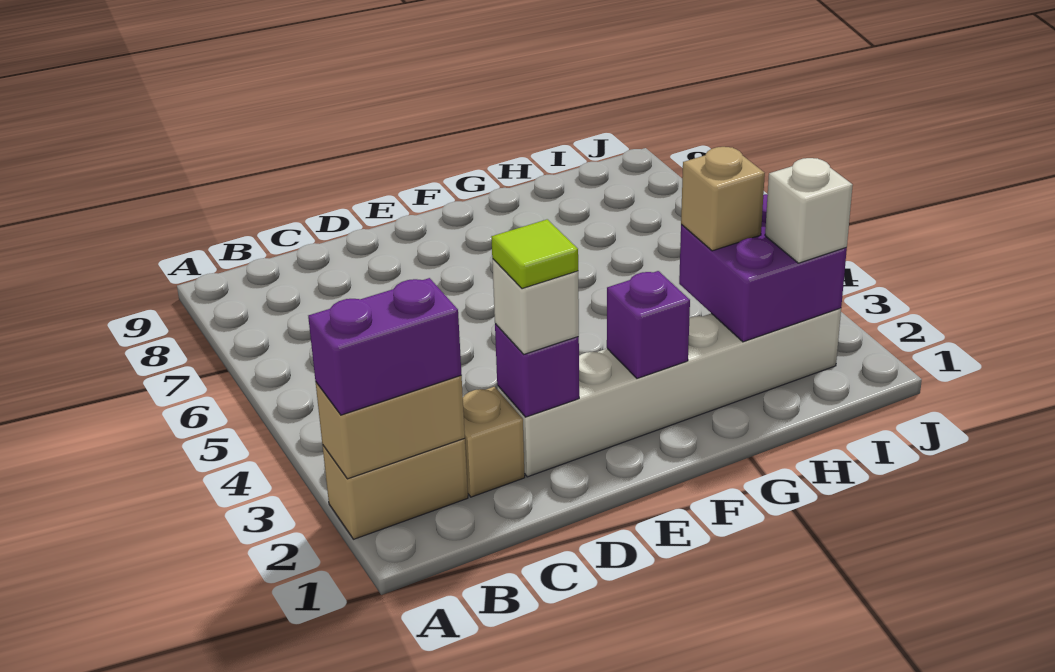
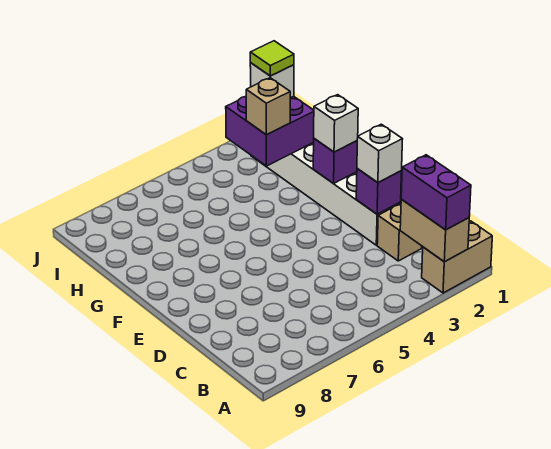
tan 1x2 brick [322,438,468,539] -> tan 1x2 brick turned to [422,221,492,293]
lime 1x1 tile [491,219,578,289] -> lime 1x1 tile moved to [250,41,294,76]
none -> white 1x1 brick [314,95,358,152]

